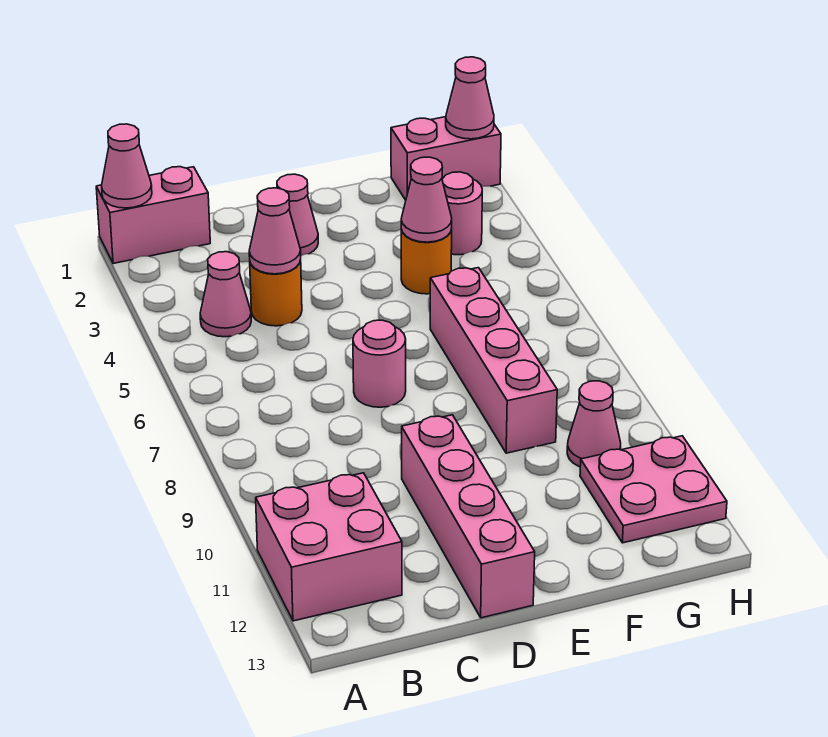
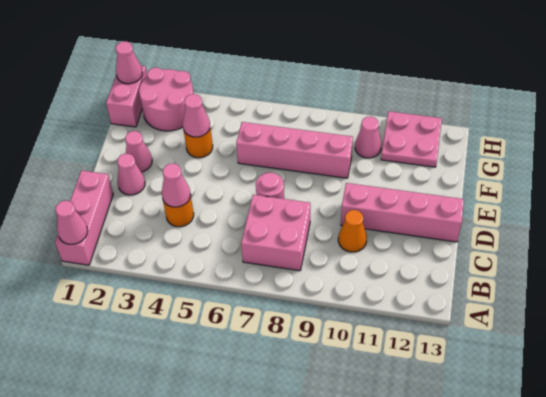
pink 1x2 brick [96,167,210,264] -> pink 1x3 brick [55,170,113,265]
pink 2x2 brick [256,473,402,621] -> pink 2x2 brick moved to [241,195,310,271]
pink 1x1 cone [200,252,251,337] -> pink 1x1 cone moved to [125,131,152,172]
none -> orange 1x1 cone [338,210,367,252]
pink 1x1 round brick [442,172,482,255] -> pink 2x2 round brick [139,68,194,131]

